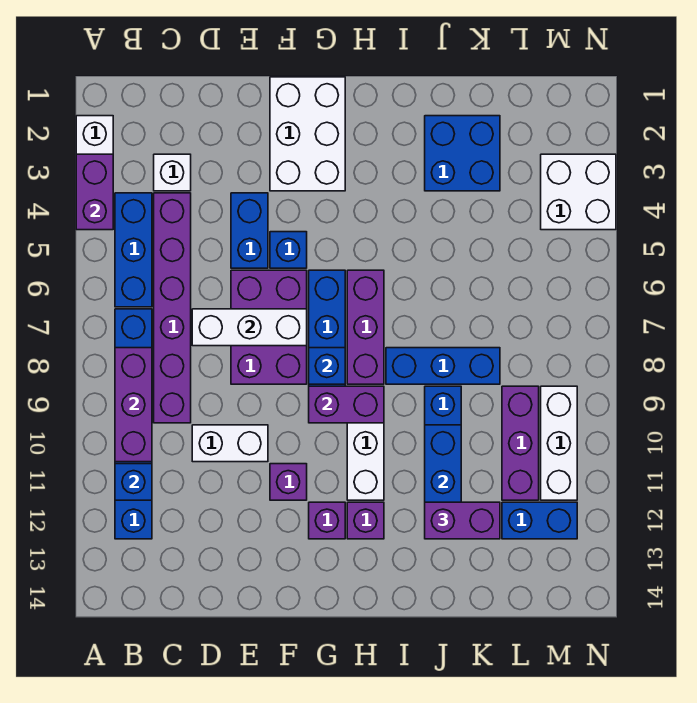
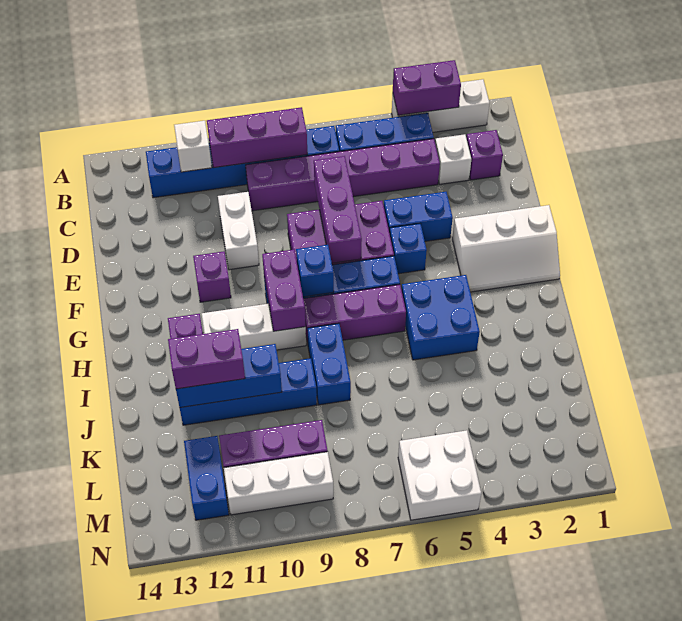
blue 1x1 brick [115,464,152,500] -> white 1x1 brick [174,121,212,172]
white 1x3 brick [192,309,307,346] -> purple 1x3 brick [314,156,362,263]
white 2x3 brick [270,77,345,191] -> white 2x3 slope [452,205,560,292]
purple 1x1 brick [309,502,345,539] -> purple 1x1 brick moved to [466,130,503,180]
blue 1x3 brick [386,348,500,384] -> blue 1x2 brick [307,323,351,405]
blue 2x2 brick [425,116,500,191] -> blue 2x2 brick moved to [402,275,480,360]
purple 1x2 brick [425,502,500,539] -> purple 1x2 brick turned to [168,329,245,389]
white 2x2 brick [541,154,616,230] -> white 2x2 brick moved to [398,430,481,520]

